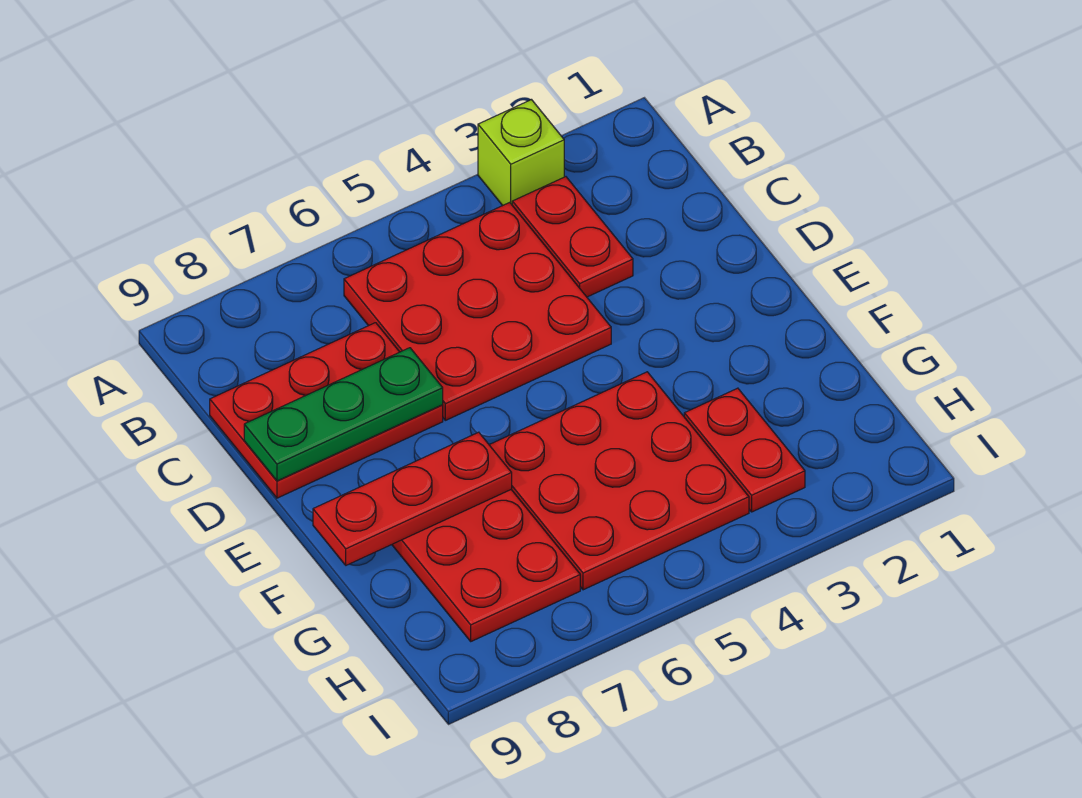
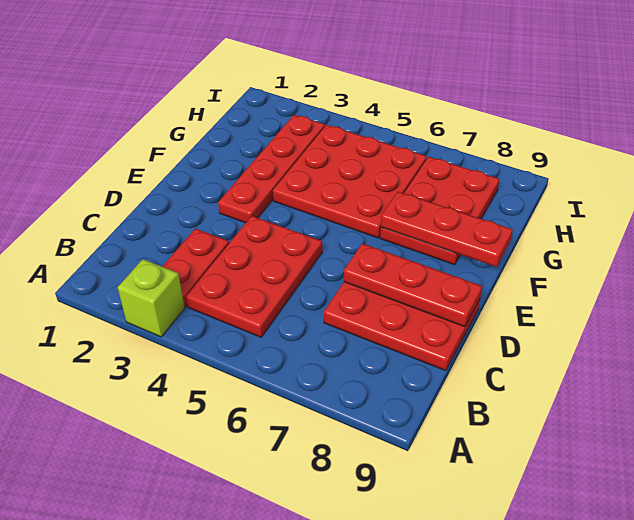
red 3x3 plate [344,202,611,420] -> red 2x3 plate [186,216,322,337]
green 1x3 plate [244,348,443,481] -> red 1x3 plate [344,243,482,327]
red 1x2 plate [684,388,805,512] -> red 1x4 plate [218,115,325,223]

